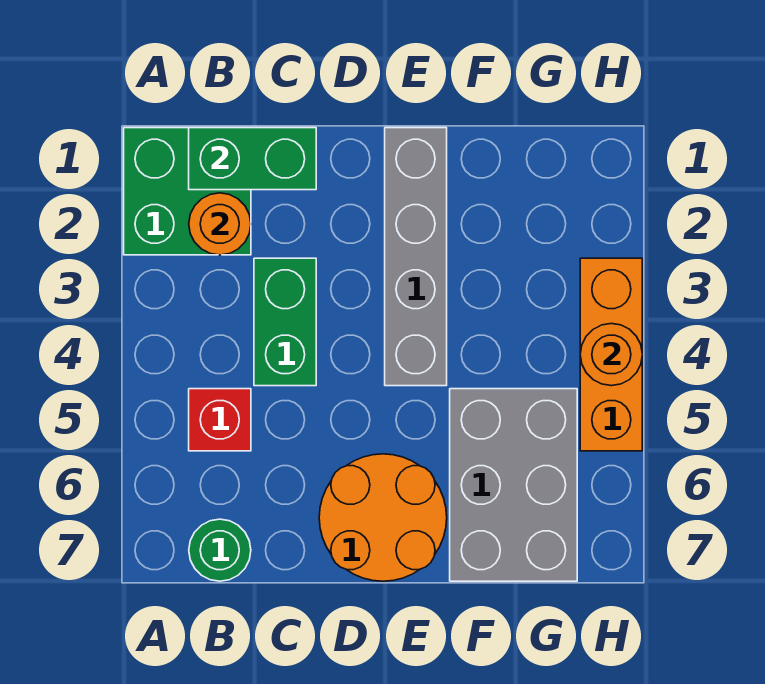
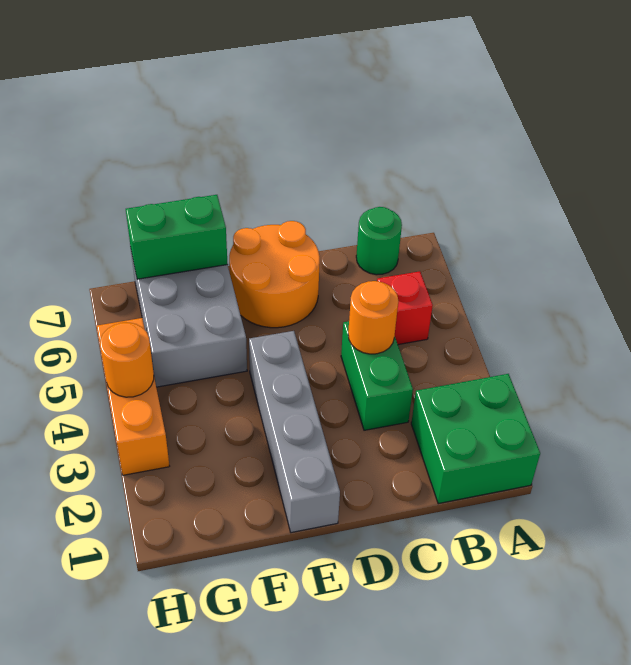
green 1x2 brick [189,128,316,190] -> green 1x2 brick moved to [126,195,228,279]
orange 1x1 round brick [189,193,251,255] -> orange 1x1 round brick moved to [348,281,398,354]

